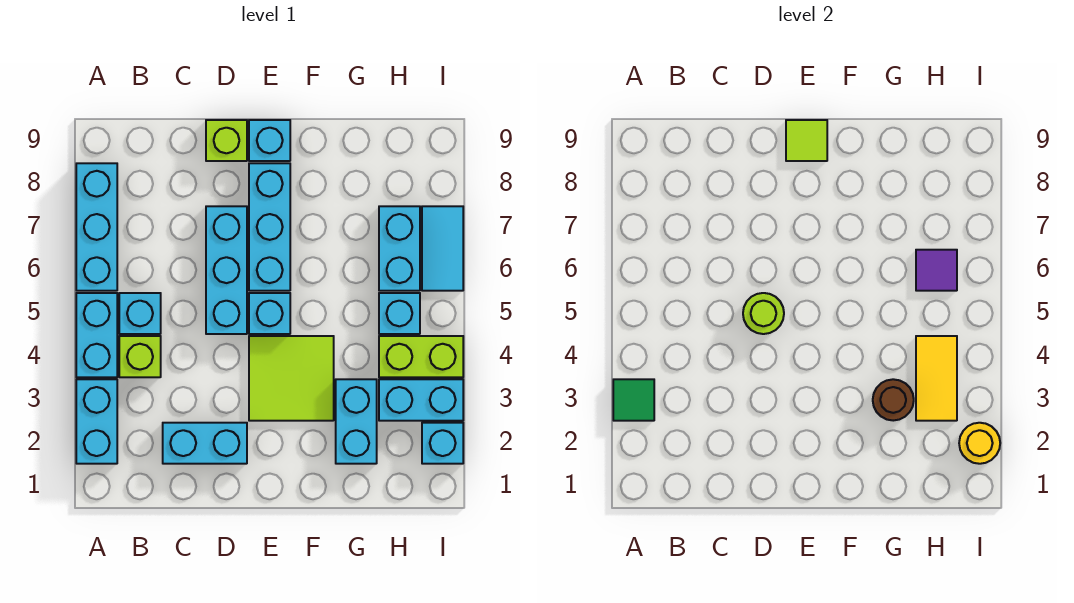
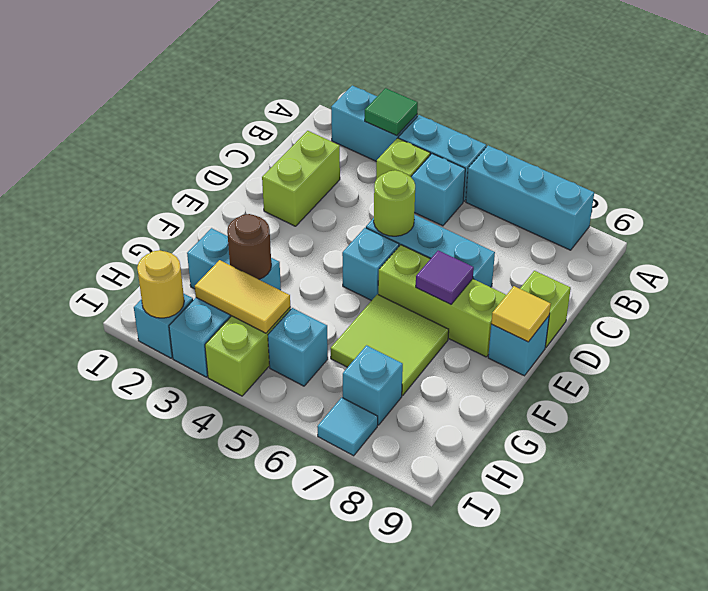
cyan 1x2 brick [163,423,247,464] -> lime 1x2 brick [262,131,340,226]
lime 2x2 tile [249,336,334,421] -> lime 2x2 tile moved to [331,294,449,395]
cyan 1x3 brick [249,163,290,291] -> lime 1x3 brick [378,245,506,357]
lime 1x1 tile [786,120,827,161] -> yellow 1x1 tile [491,286,551,342]
cyan 1x2 brick [379,206,420,291] -> cyan 1x1 brick [343,345,403,425]
purple 1x1 tile [916,250,957,291] -> purple 1x1 tile moved to [416,250,474,304]
cyan 1x2 tile [422,206,463,291] -> cyan 1x1 tile [317,398,378,456]

